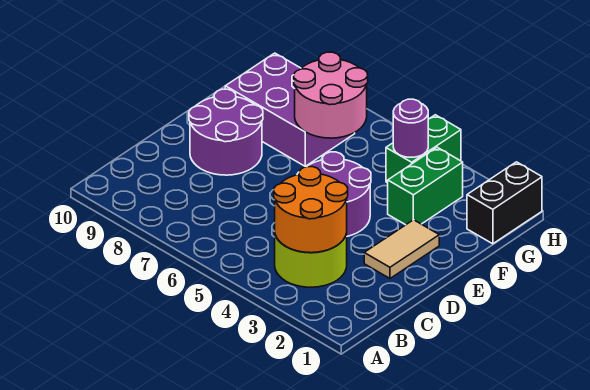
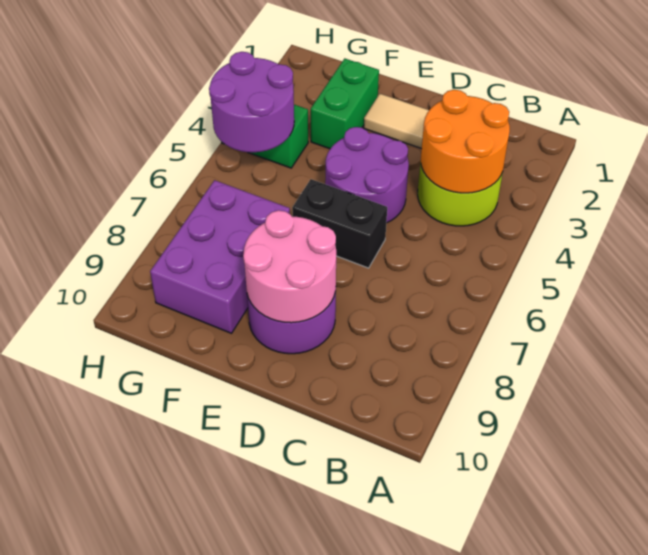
green 1x2 brick [388,147,463,225] -> green 1x2 brick turned to [311,59,379,149]
pink 2x2 round brick [294,52,368,138] -> pink 2x2 round brick moved to [243,210,336,323]
black 1x2 brick [467,162,542,244] -> black 1x2 brick moved to [292,179,387,268]
purple 1x1 round brick [393,99,428,157] -> purple 2x2 round brick [209,52,294,152]

